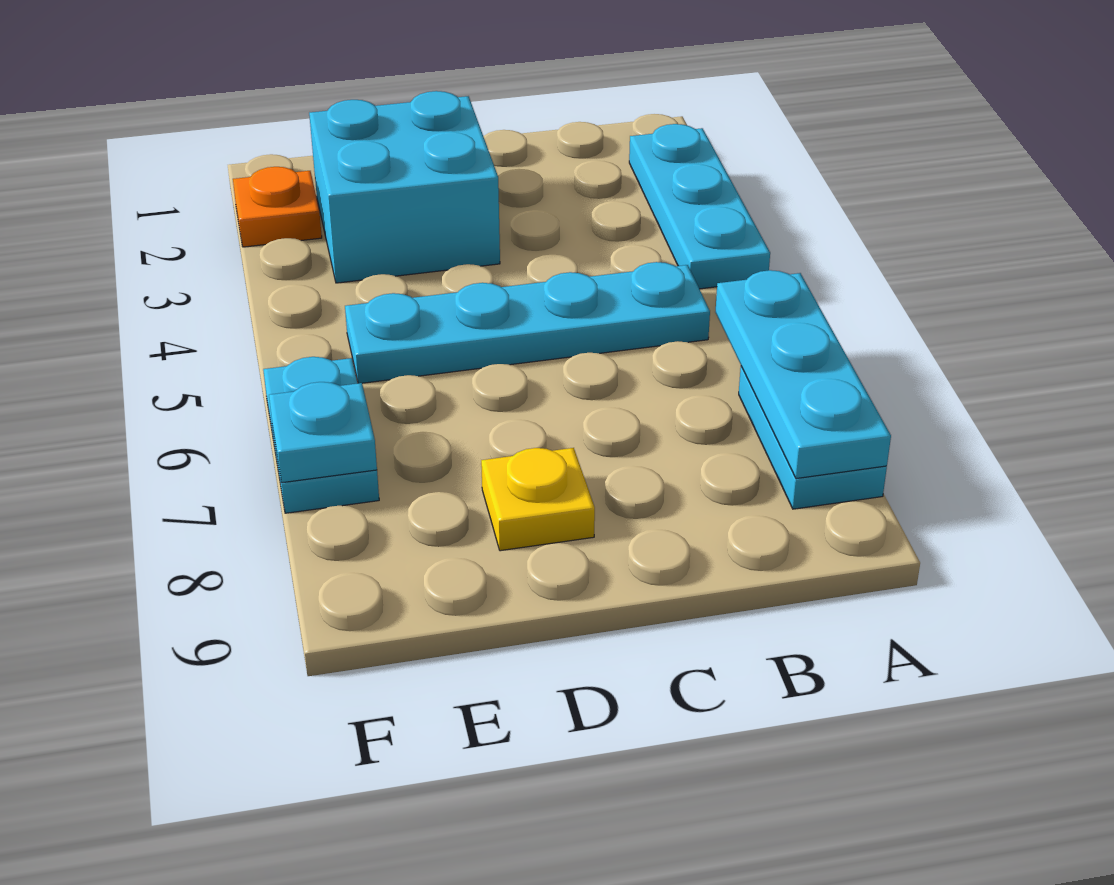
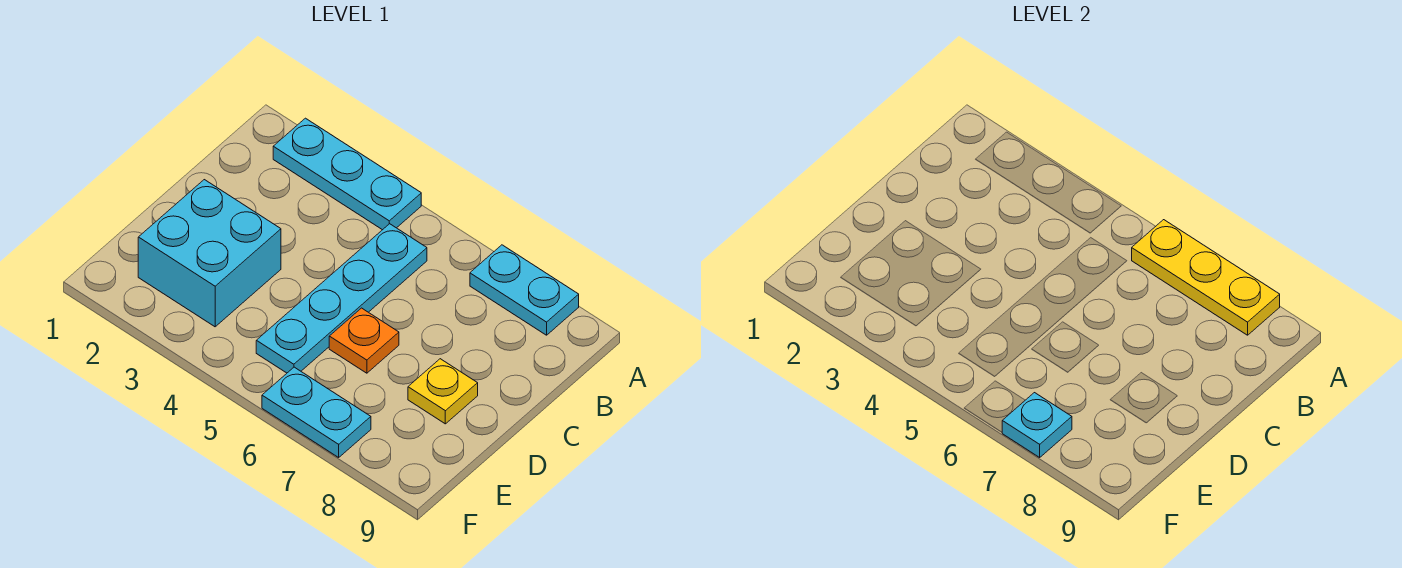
cyan 1x3 plate [716,270,891,479] -> yellow 1x3 plate [1132,220,1280,335]
orange 1x1 plate [233,167,322,247] -> orange 1x1 plate moved to [329,308,399,373]

